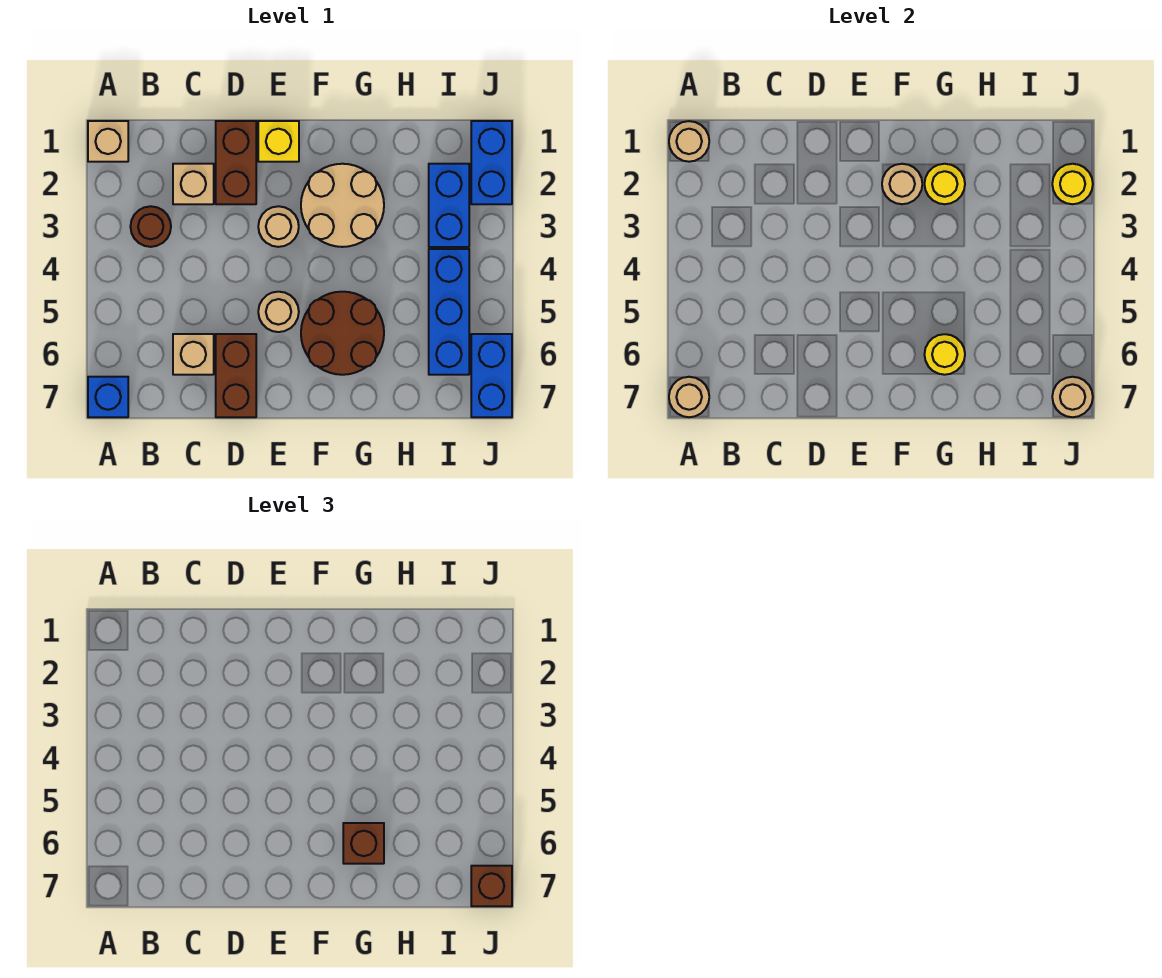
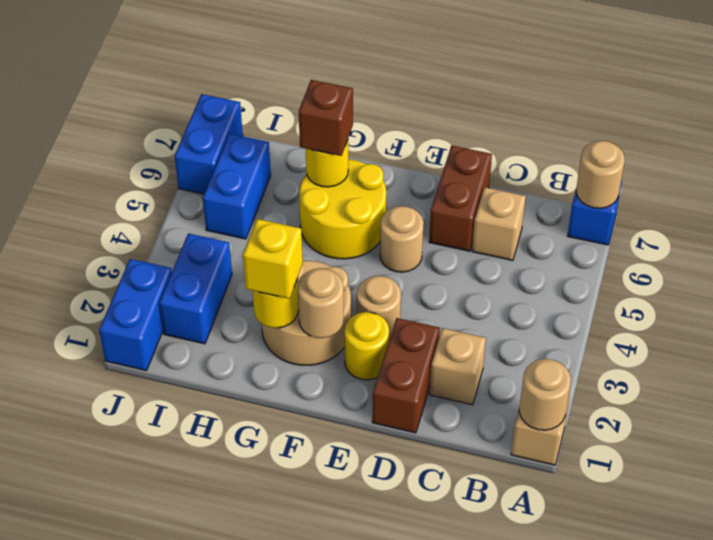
brown 1x1 round brick [130,206,171,247] -> none
yellow 1x1 brick [258,121,299,162] -> yellow 1x1 brick moved to [243,219,303,299]
brown 2x2 round brick [301,292,384,375] -> yellow 2x2 round brick [299,159,386,259]
blue 1x3 brick [429,249,469,375] -> blue 1x2 brick [203,134,271,239]
yellow 1x1 round brick [1052,164,1093,204] -> yellow 1x1 round brick moved to [344,312,389,380]
tan 1x1 round brick [1052,377,1093,417] -> none
brown 1x1 brick [471,866,512,906] -> none

